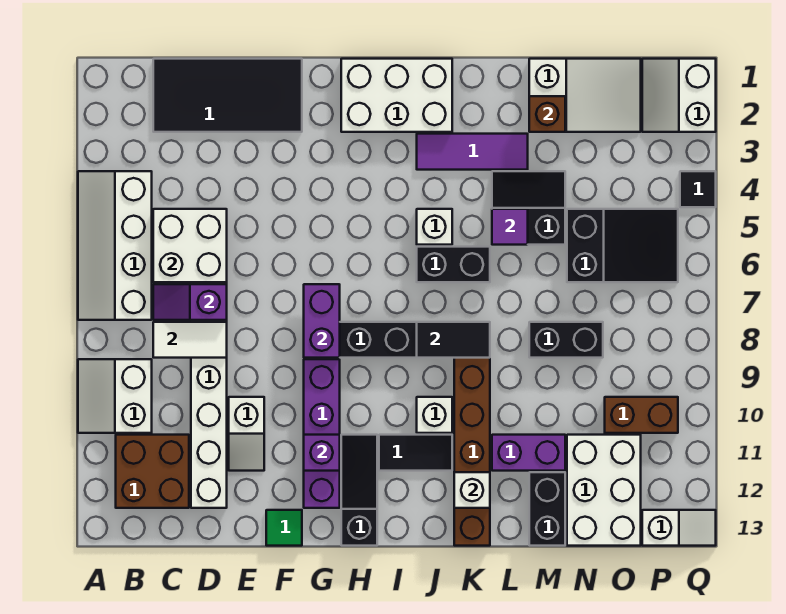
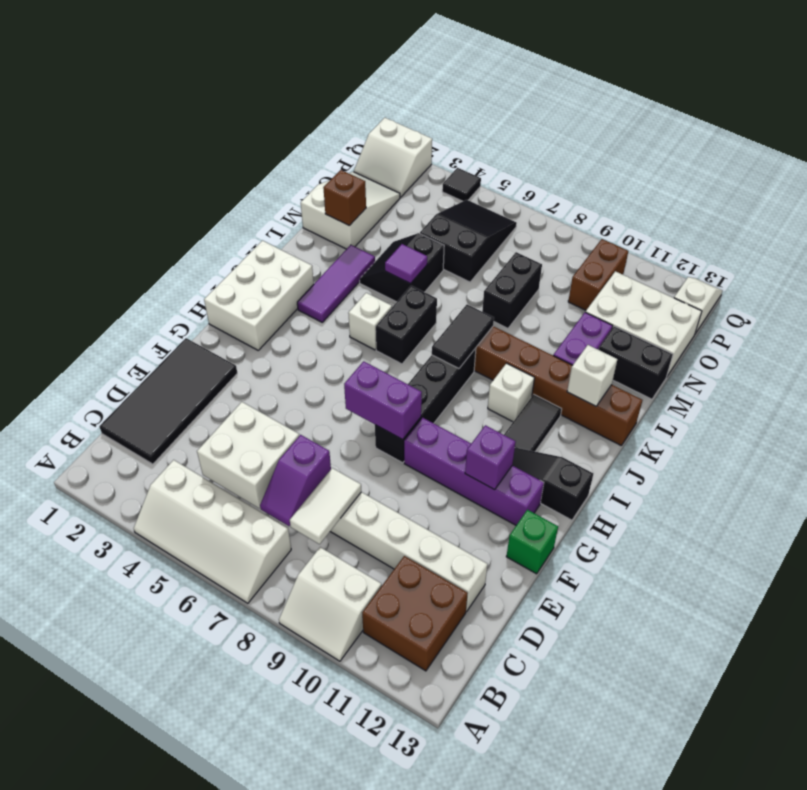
white 1x2 slope [229,397,264,471] -> none
green 1x1 tile [266,510,302,546] -> green 1x1 brick [506,510,558,574]

